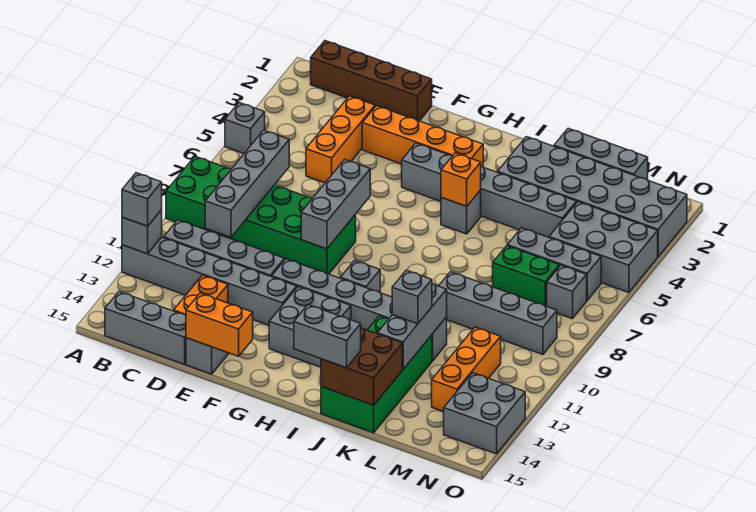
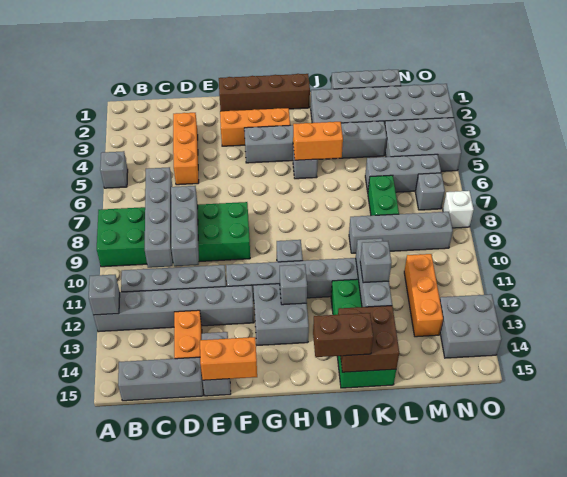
grey 1x1 brick [122,173,162,226] -> grey 1x1 brick moved to [280,264,307,305]
brown 1x4 brick [311,41,432,121] -> brown 1x4 brick moved to [219,74,310,111]
orange 1x4 brick [362,106,483,167] -> orange 1x3 brick [220,108,290,146]
grey 1x3 brick [301,160,370,249] -> grey 1x3 brick moved to [171,186,199,266]
orange 1x1 brick [441,153,481,206] -> orange 1x2 brick [293,122,343,160]
grey 1x2 brick [294,305,361,368] -> brown 1x2 brick [313,313,373,357]
green 1x2 brick [493,246,559,306] -> green 1x2 brick turned to [368,175,399,216]
none -> white 1x1 brick [443,191,474,228]

